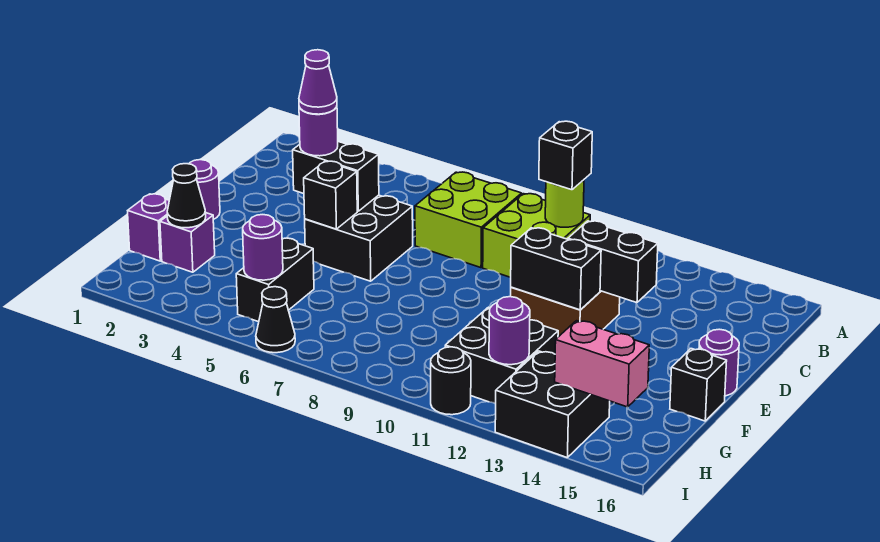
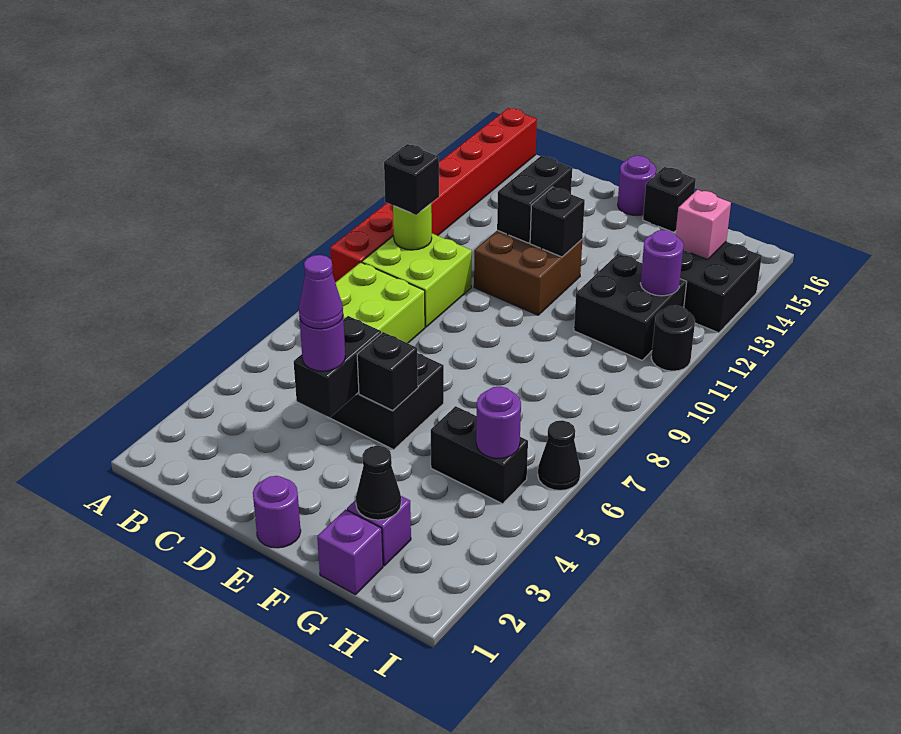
none -> red 1x8 brick [330,108,537,283]
black 1x2 brick [511,228,601,310] -> black 1x1 brick [530,187,585,257]
pink 1x2 brick [555,321,649,407] -> pink 1x1 brick [676,190,731,260]

